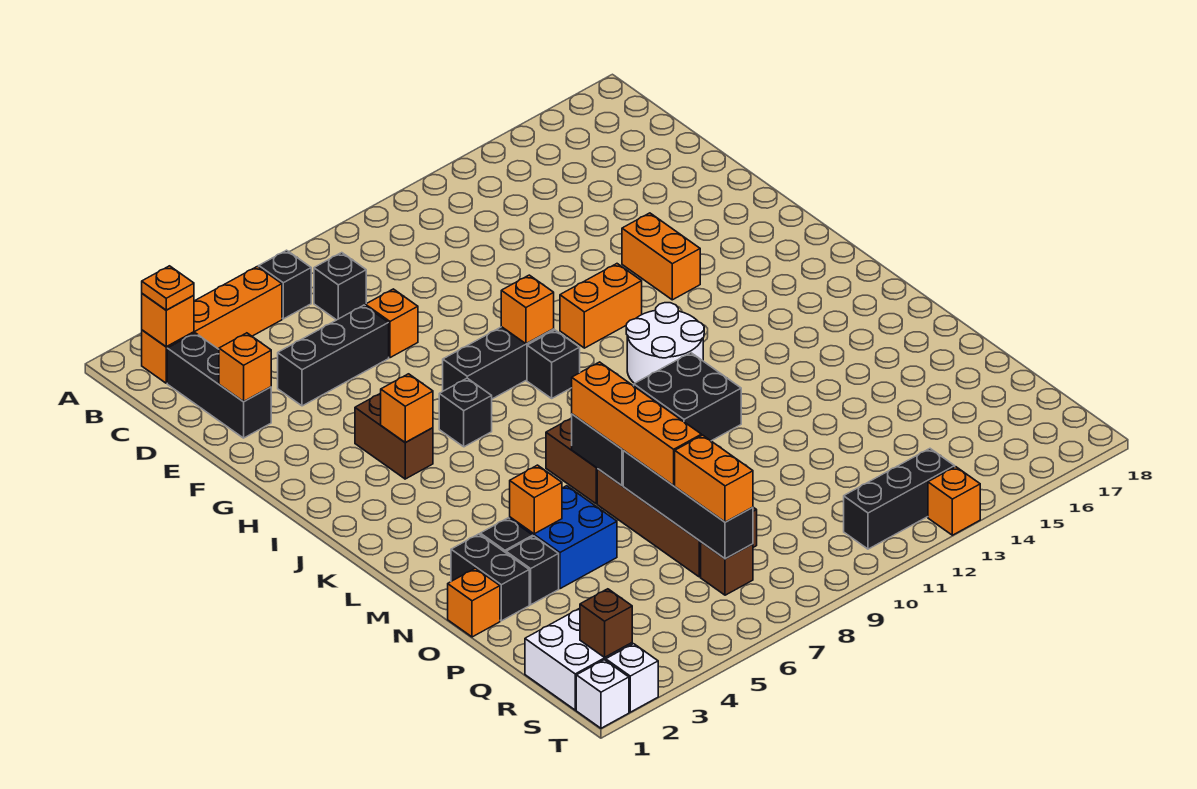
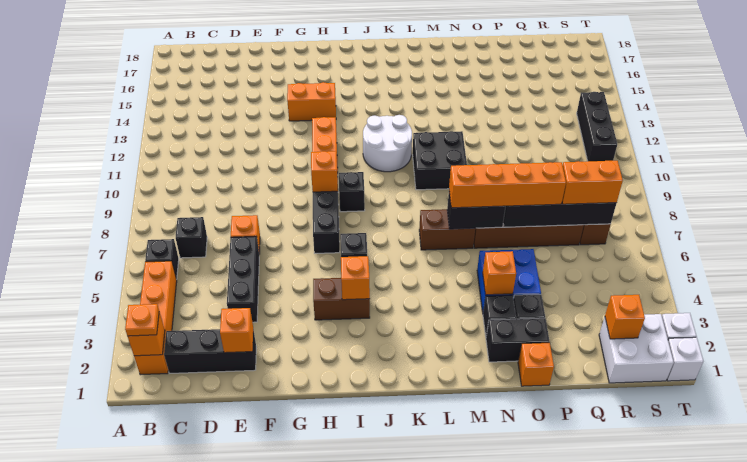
brown 1x1 brick [580,589,632,657] -> none
orange 1x1 brick [928,467,980,535] -> orange 1x1 brick moved to [605,295,645,339]

